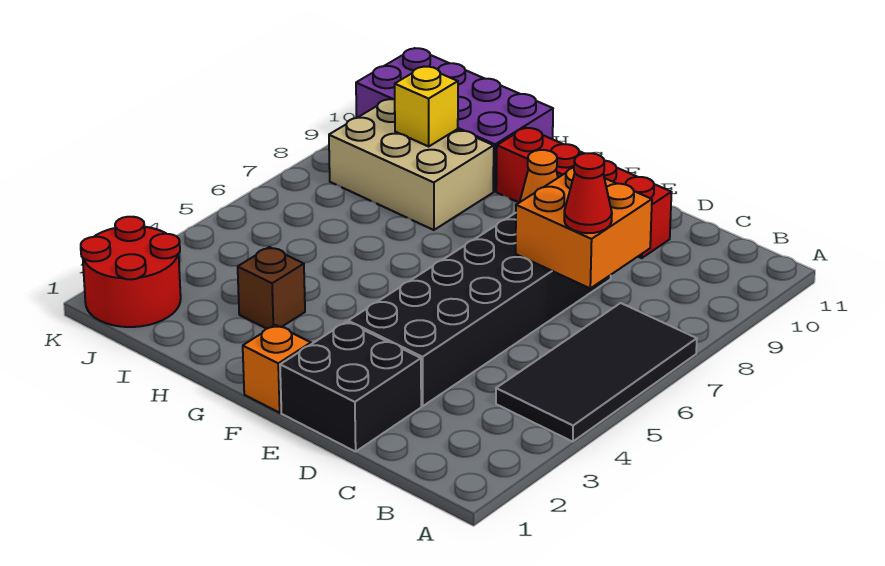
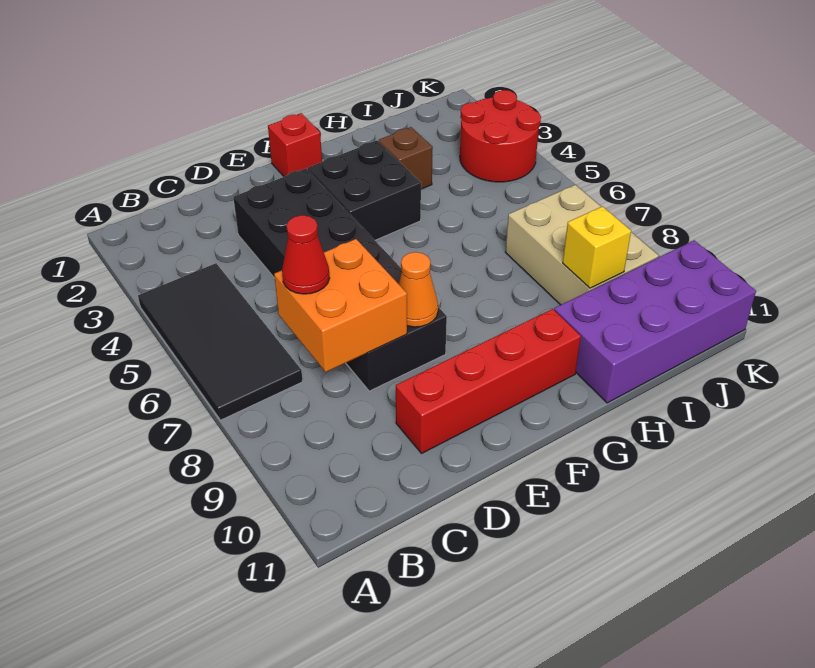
black 2x2 brick [280,322,421,452] -> black 2x2 brick moved to [308,141,421,240]
orange 1x1 brick [243,325,311,413] -> red 1x1 brick [268,113,322,177]
tan 2x3 brick [329,99,494,230] -> tan 2x3 brick turned to [505,185,659,305]
red 2x2 round brick [81,217,181,327] -> red 2x2 round brick moved to [460,90,541,182]

